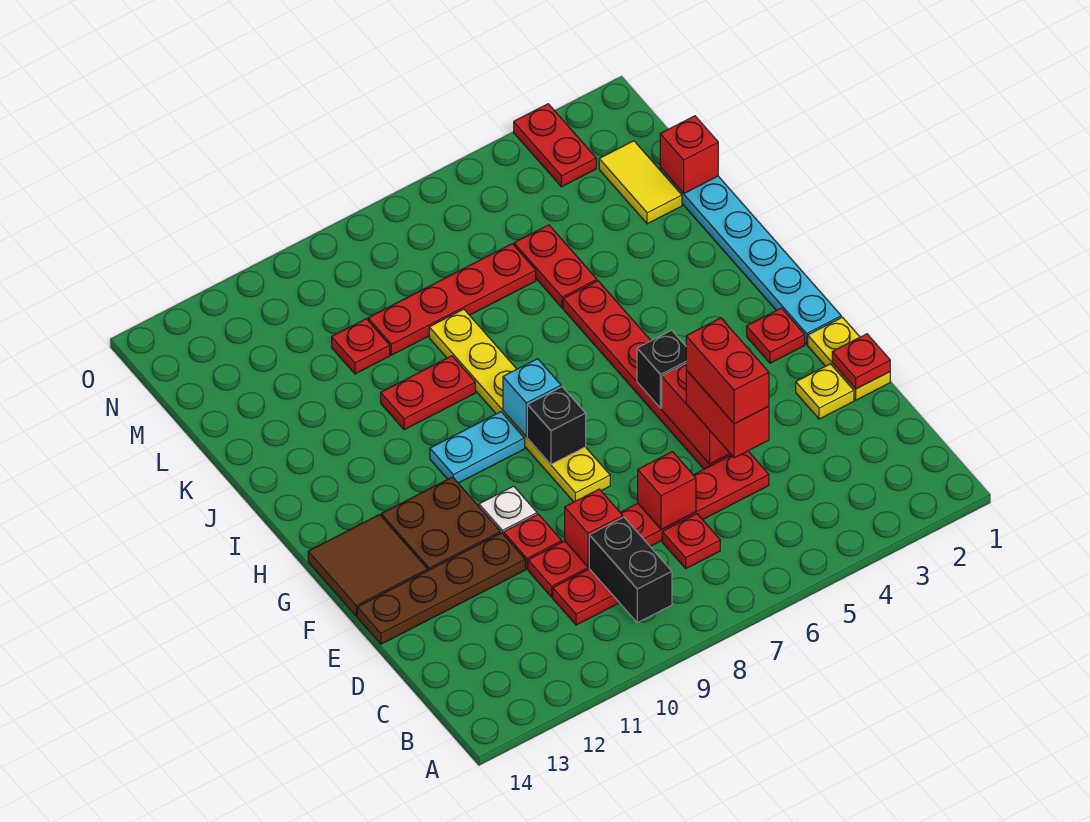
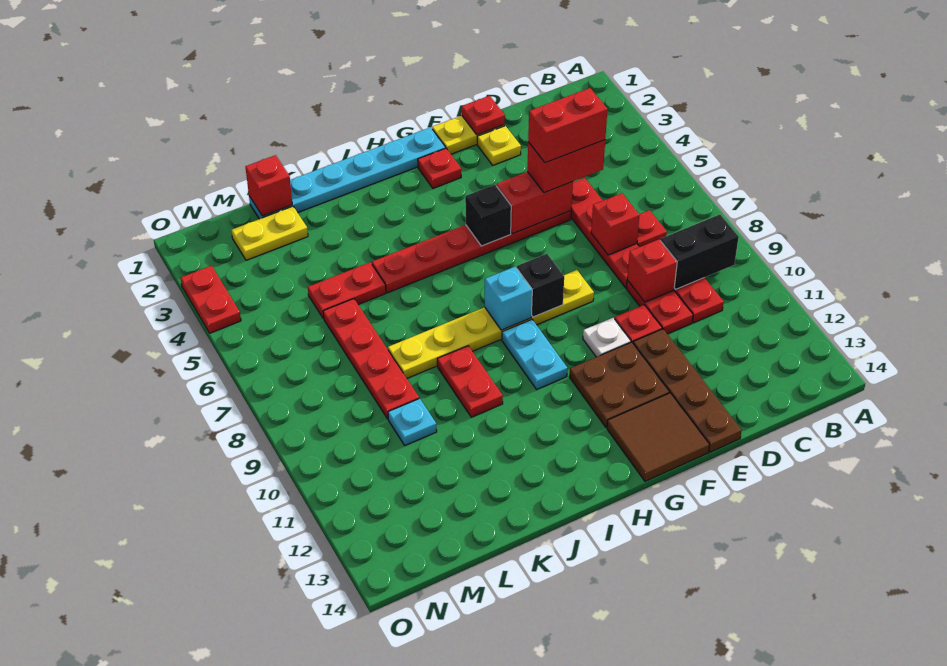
yellow 1x2 tile [599,141,682,224] -> yellow 1x2 plate [231,206,308,260]
red 1x1 plate [332,319,390,374] -> cyan 1x1 plate [388,399,437,445]
red 1x2 plate [514,104,596,187] -> red 1x2 plate turned to [181,266,241,333]

